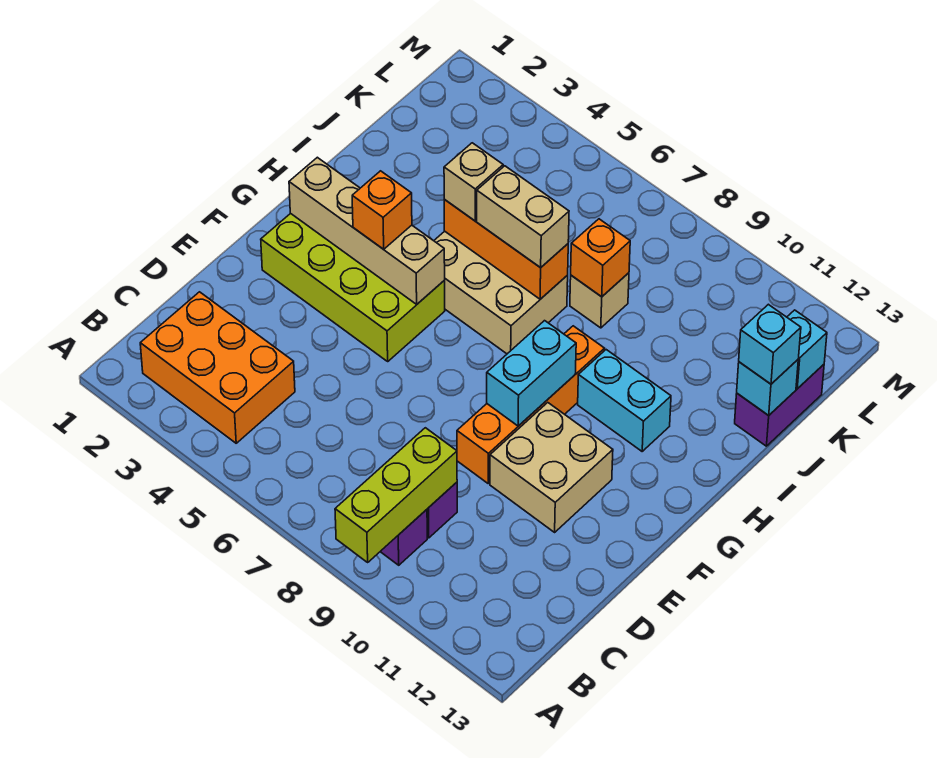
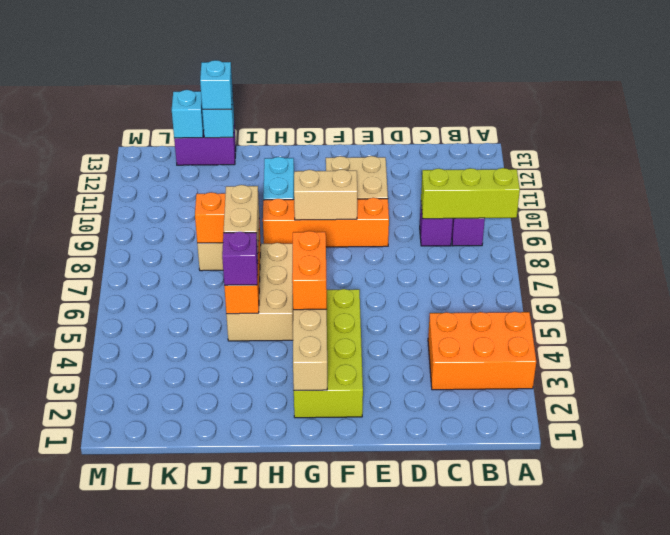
orange 2x3 brick [140,292,295,443] -> orange 2x3 brick turned to [428,312,536,390]
cyan 1x2 brick [487,321,576,426] -> tan 1x2 brick [294,169,357,220]
orange 1x1 brick [352,171,412,249] -> orange 1x2 brick [292,231,327,310]
tan 1x1 brick [444,143,503,221] -> purple 1x1 brick [222,232,258,285]

